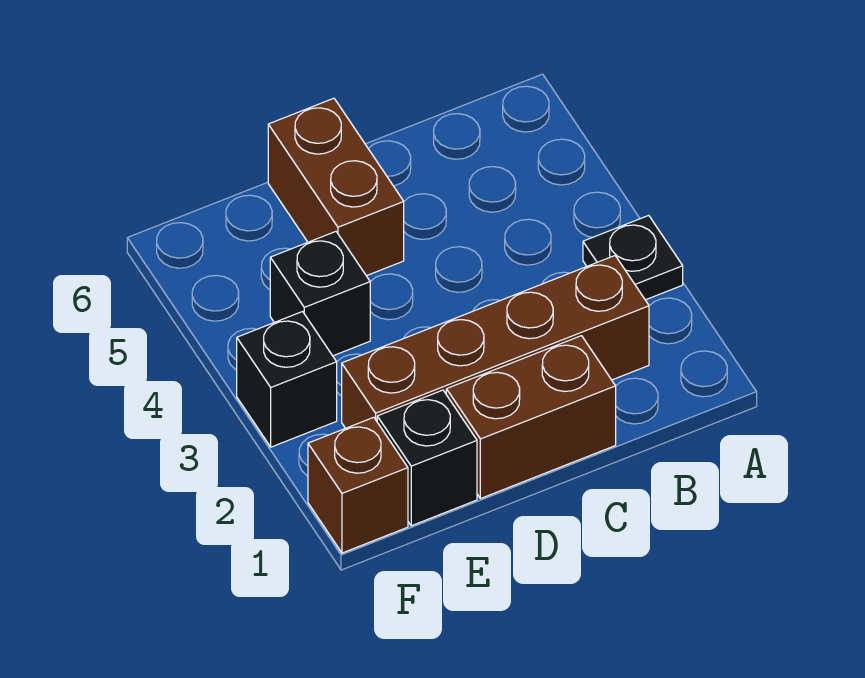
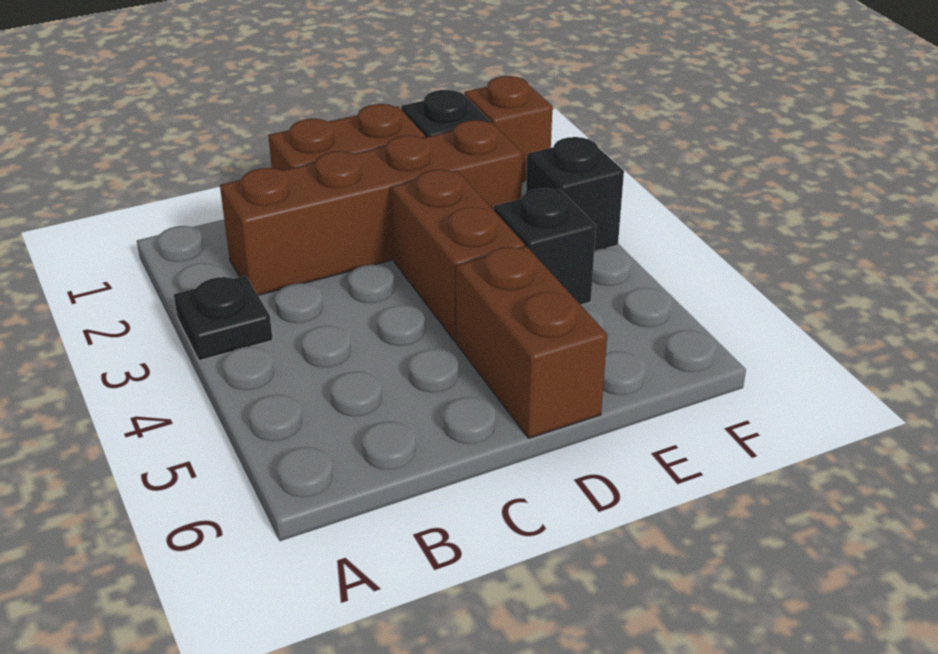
none -> brown 1x2 brick [391,170,525,341]

